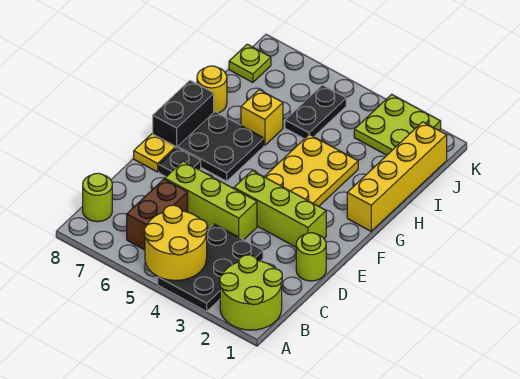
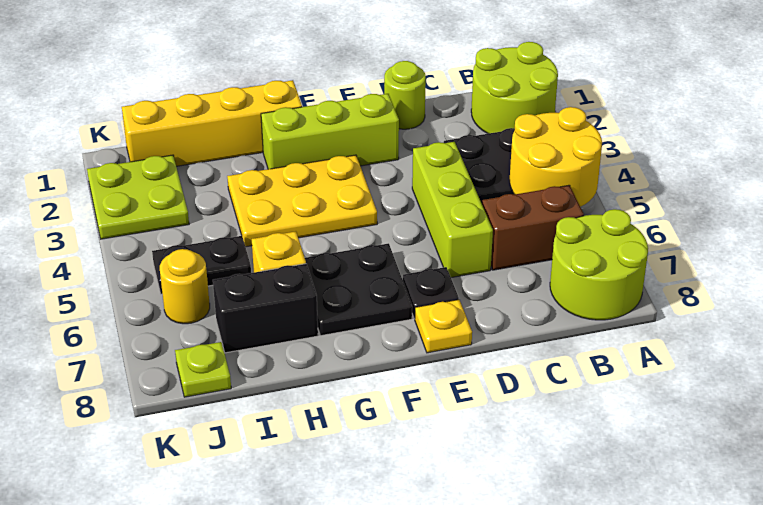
lime 1x1 round brick [83,173,112,222] -> lime 2x2 round brick [550,209,648,320]
lime 1x3 brick [234,171,326,247] -> lime 1x3 brick turned to [261,94,399,169]
black 1x2 brick [153,81,214,148] -> black 1x2 brick moved to [213,264,318,353]
yellow 1x1 round brick [197,66,227,113] -> yellow 1x1 round brick moved to [160,249,210,324]

